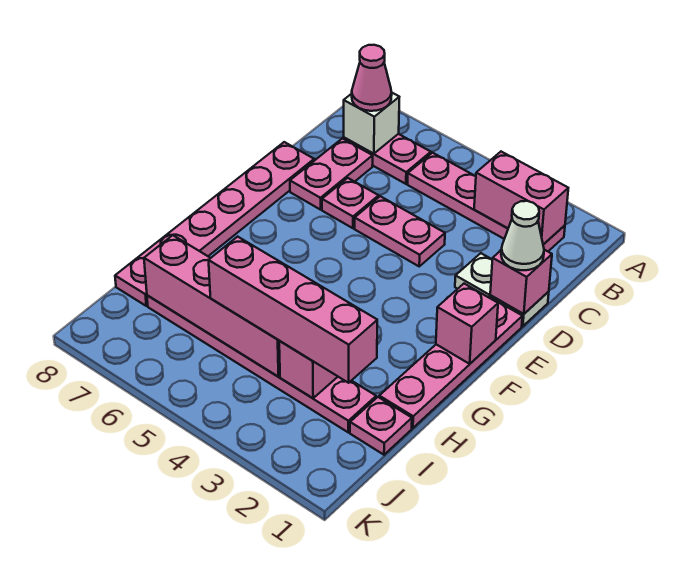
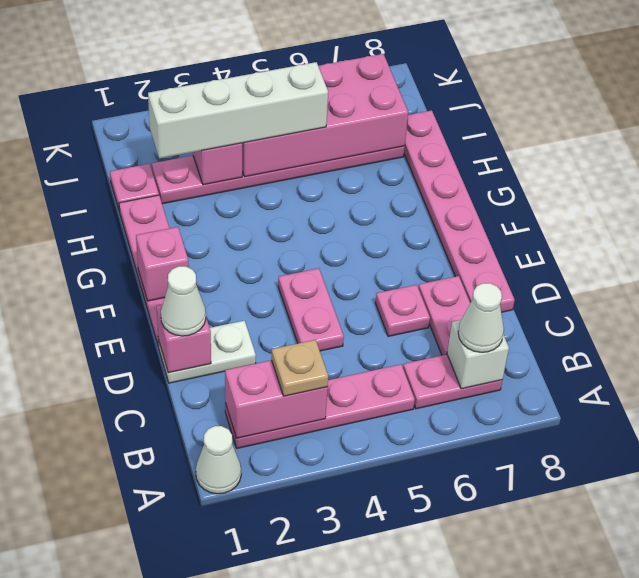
none -> white 1x1 cone [196,426,241,494]
none -> tan 1x1 plate [271,340,328,396]
pink 1x1 cone [352,45,392,111] -> white 1x1 cone [458,283,504,352]
pink 1x2 plate [355,196,445,266] -> pink 1x2 plate turned to [278,268,344,351]
pink 1x4 brick [209,237,377,383] -> white 1x4 brick [148,62,328,158]
pink 1x4 brick [144,235,280,377] -> pink 2x4 brick [242,54,408,177]

